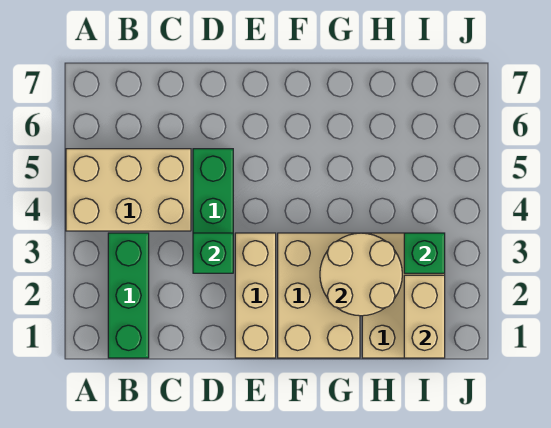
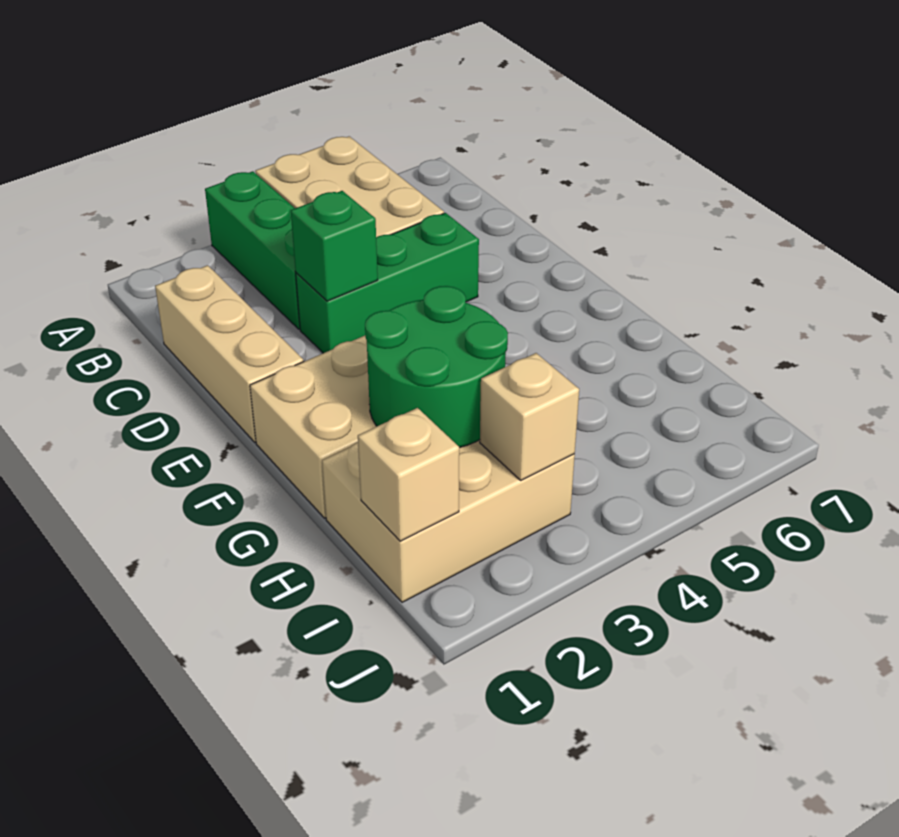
green 1x3 brick [108,233,149,358] -> green 1x3 brick turned to [205,171,300,329]
tan 1x3 brick [235,233,276,358] -> tan 1x3 brick turned to [155,265,304,442]
tan 2x2 round brick [320,233,402,316] -> green 2x2 round brick [365,286,508,448]
tan 1x2 brick [404,275,445,358] -> tan 1x1 brick [358,408,459,541]
green 1x1 brick [404,233,445,273] -> tan 1x1 brick [480,353,579,480]

